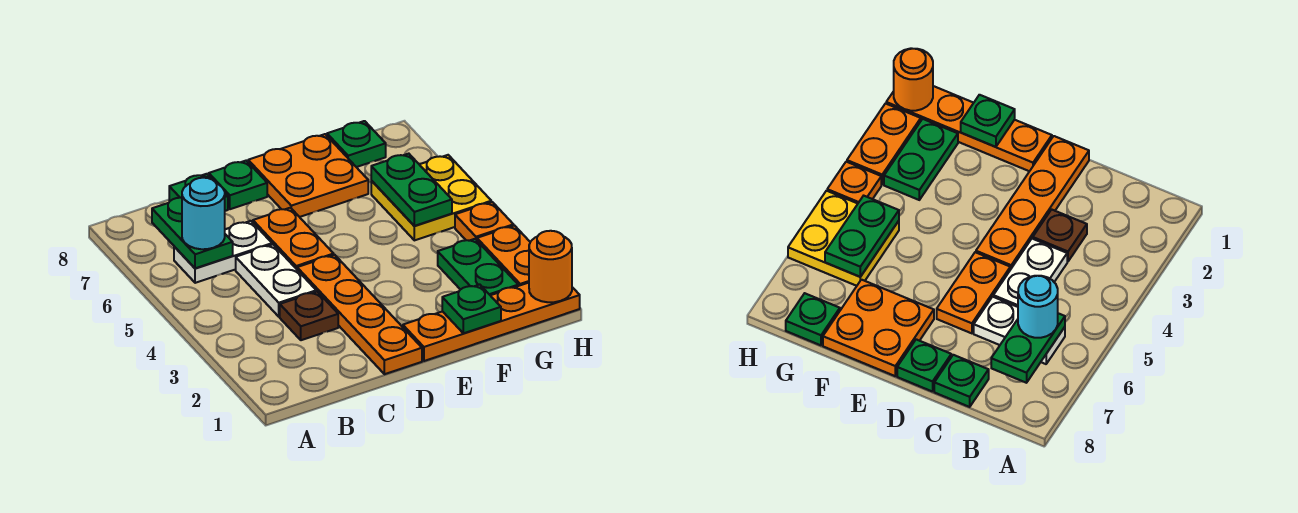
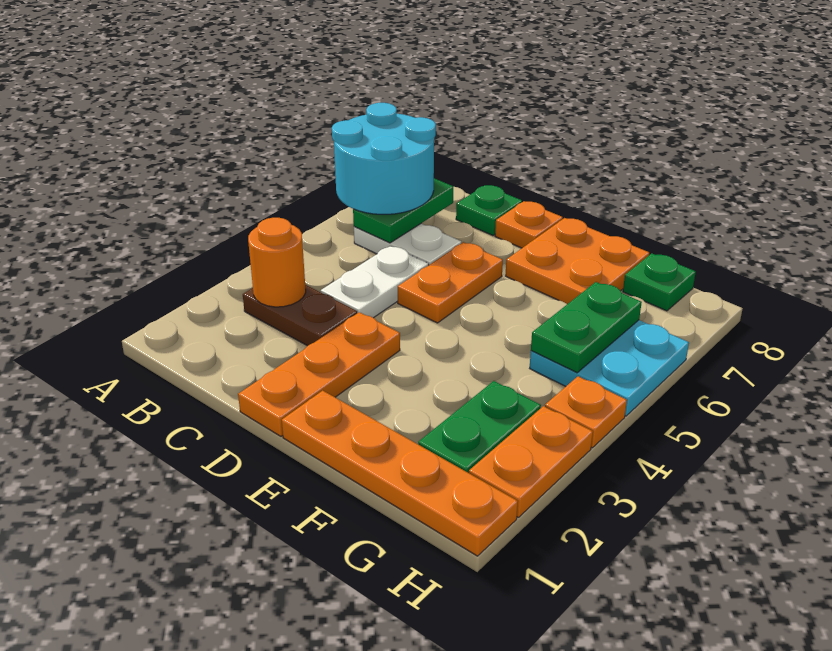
cyan 1x1 round brick [182,178,225,249] -> cyan 2x2 round brick [332,103,436,214]
brown 1x1 plate [280,292,338,340] -> brown 1x2 plate [243,285,357,346]
orange 1x4 plate [297,255,422,374] -> orange 1x3 plate [238,312,400,436]
green 1x1 plate [209,161,267,209] -> orange 1x1 plate [495,201,563,248]
green 1x1 plate [442,285,501,333] -> none
yellow 2x2 plate [371,155,491,240] -> cyan 2x2 plate [530,320,689,416]
orange 1x1 round brick [529,231,572,302] -> orange 1x1 round brick moved to [248,218,306,307]

